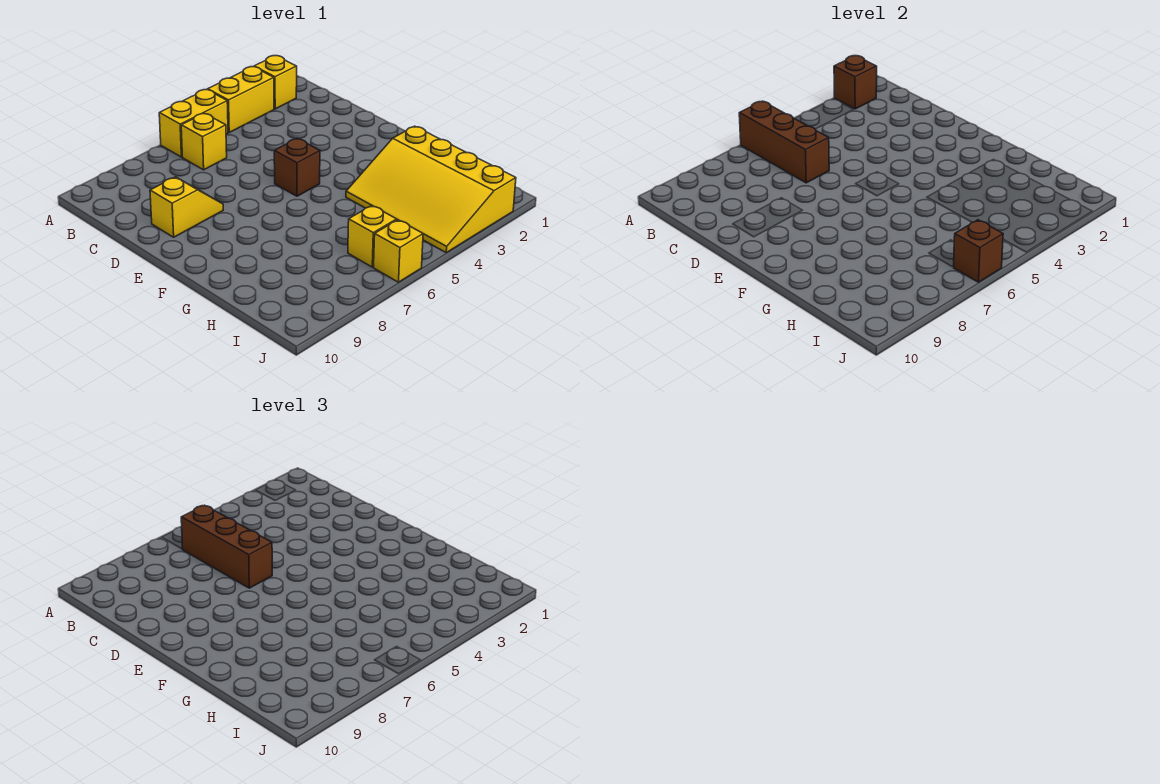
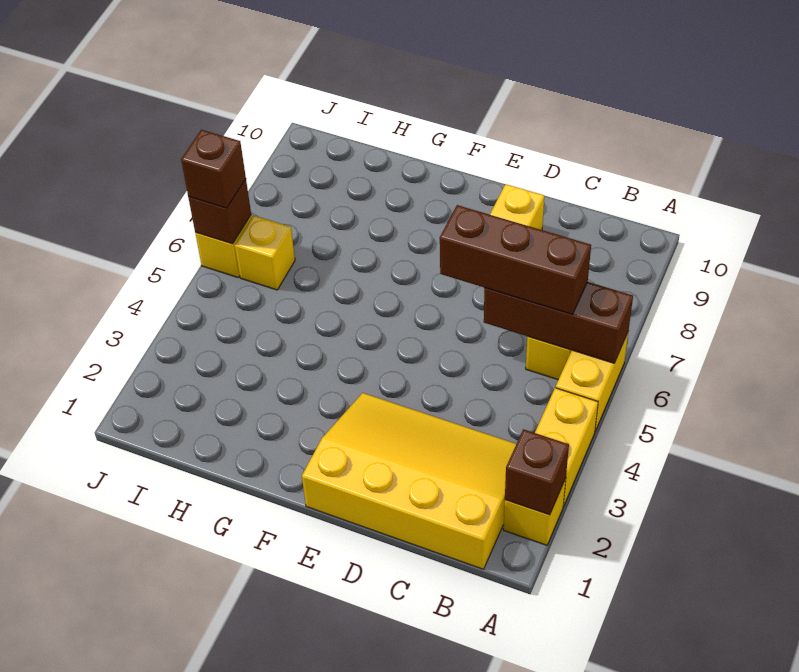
brown 1x1 brick [274,138,320,196] -> brown 1x1 brick moved to [181,130,246,208]
yellow 3x4 slope [346,126,516,253] -> yellow 3x4 slope moved to [302,393,516,569]

